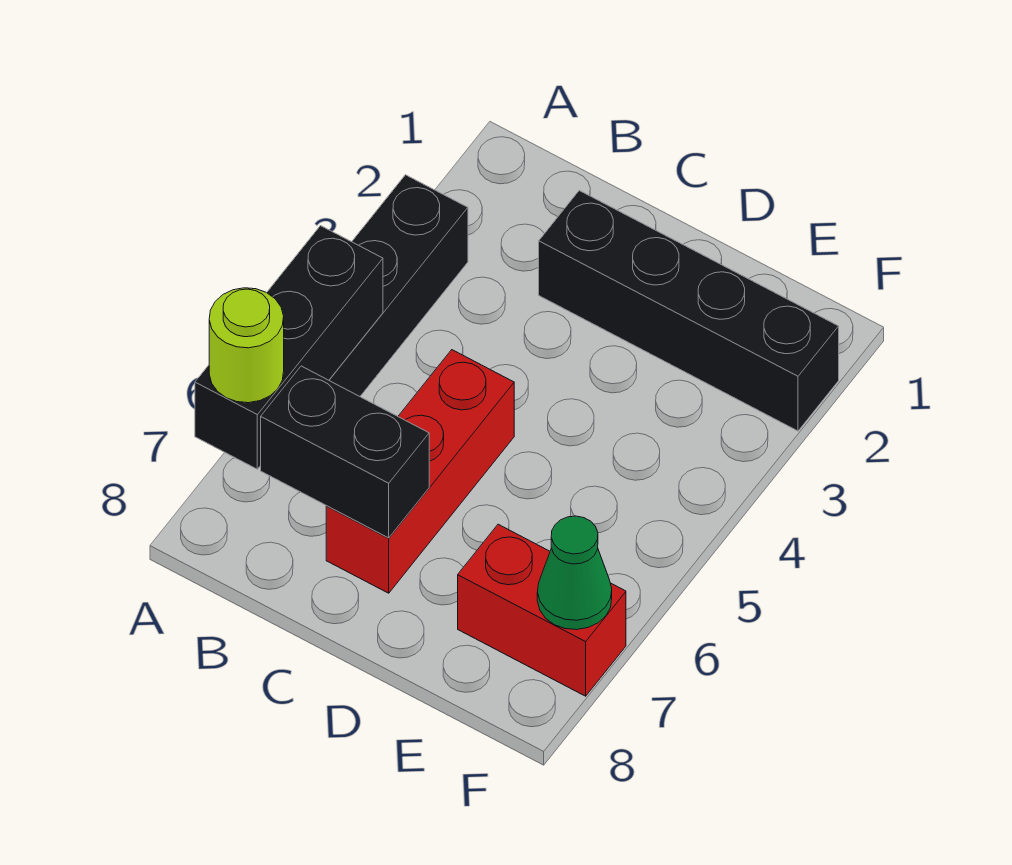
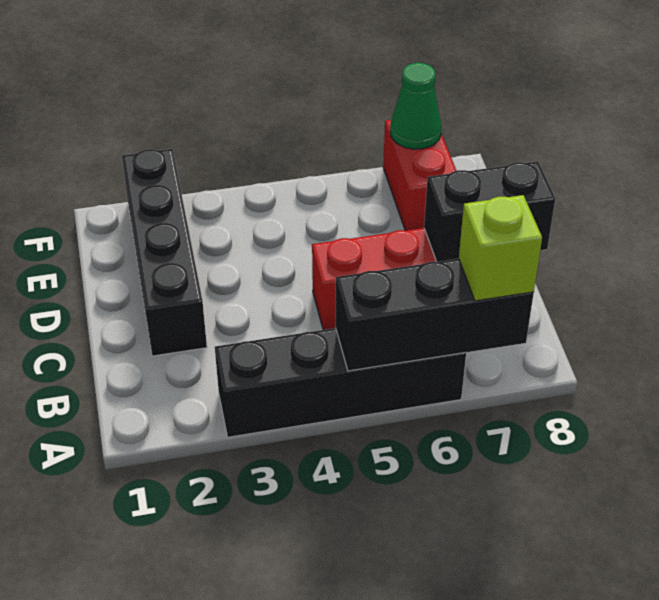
lime 1x1 round brick [209,288,284,403] -> lime 1x1 brick [459,195,542,301]
black 1x2 brick [261,366,429,538] -> black 1x2 brick turned to [424,161,555,262]

